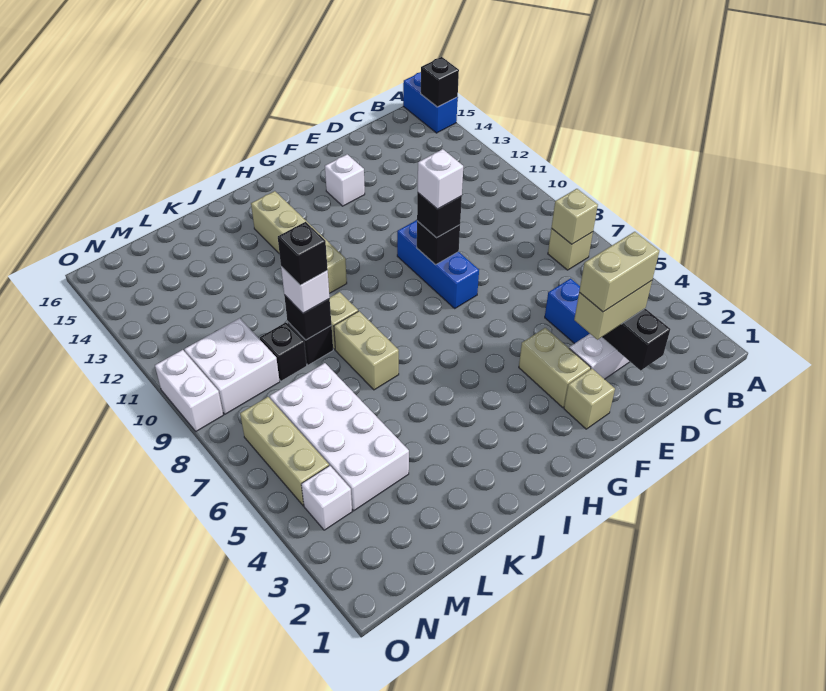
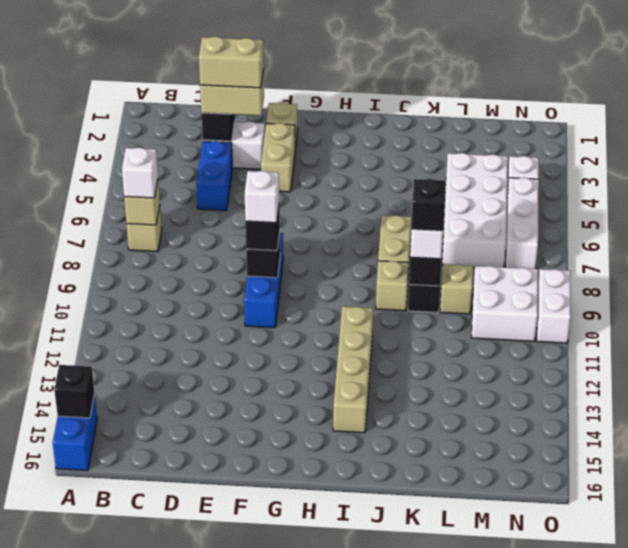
white 1x1 brick [325,154,365,206] -> white 1x1 brick moved to [122,147,158,198]
black 1x1 brick [260,322,307,381] -> tan 1x1 brick [440,264,473,314]
tan 1x3 brick [240,397,329,506] -> white 1x3 brick [505,177,539,269]

